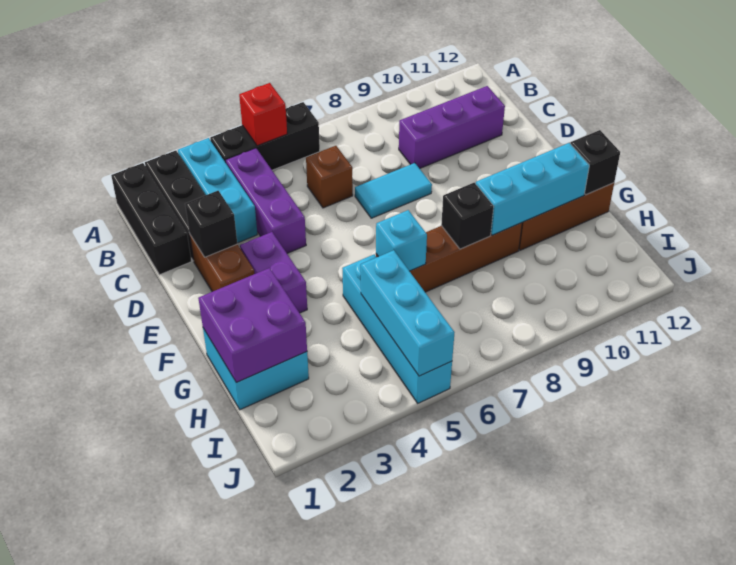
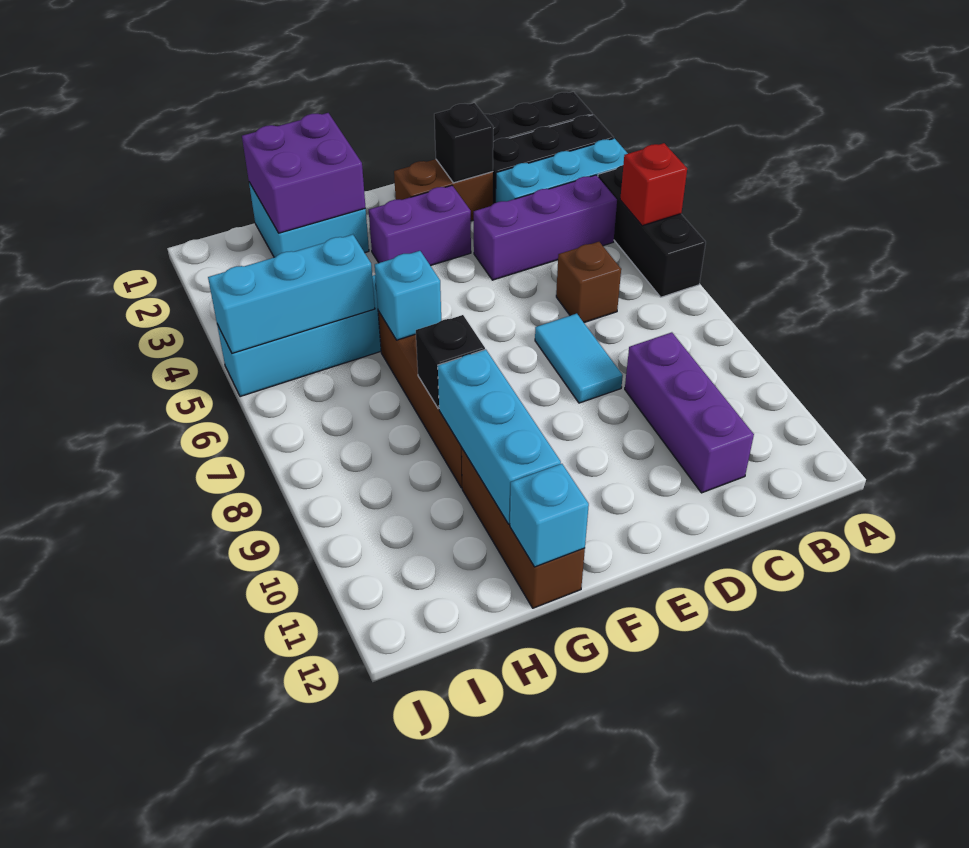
black 1x1 brick [571,130,620,195] -> cyan 1x1 brick [510,464,589,567]

